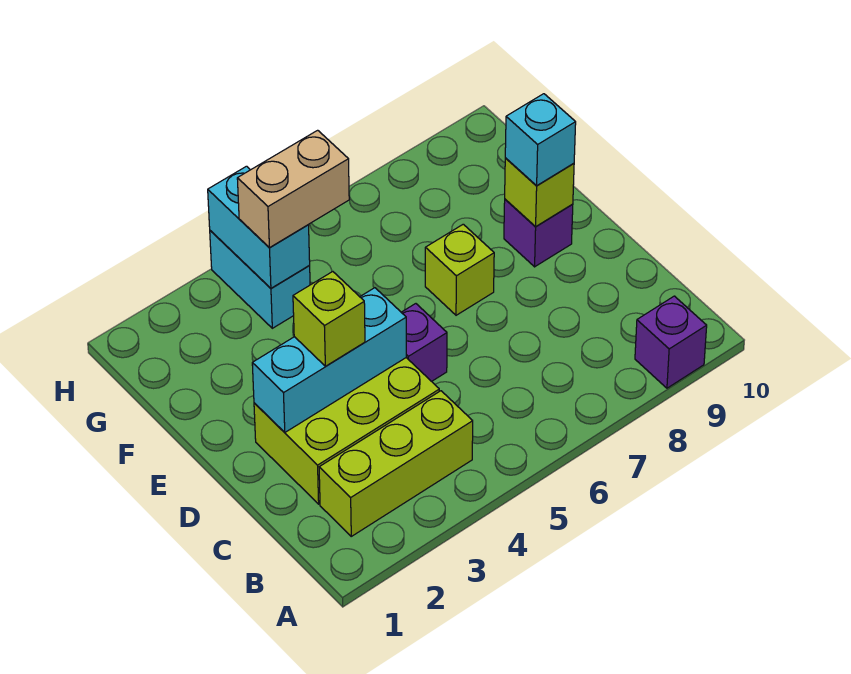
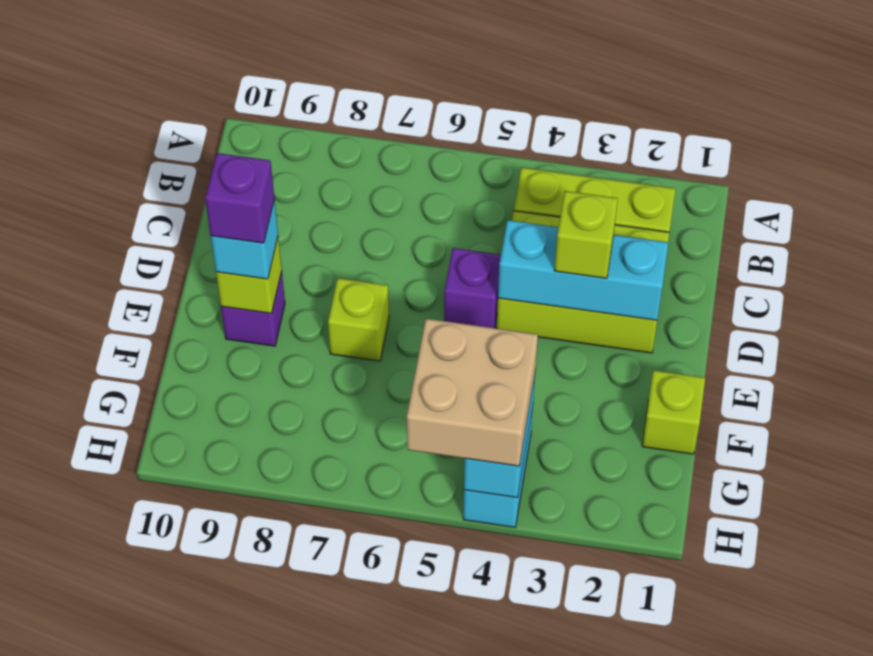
purple 1x1 brick [635,296,707,388] -> purple 1x1 brick moved to [205,153,274,243]
none -> lime 1x1 brick [642,370,705,454]
tan 1x2 brick [237,130,349,248] -> tan 2x2 brick [407,319,538,466]

